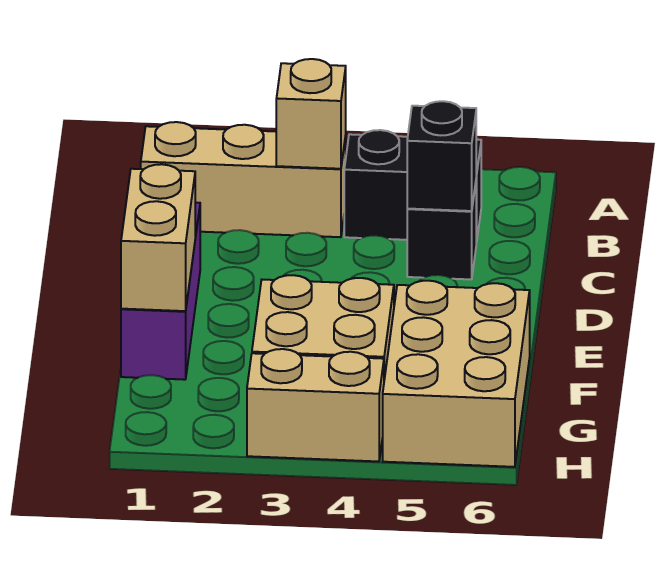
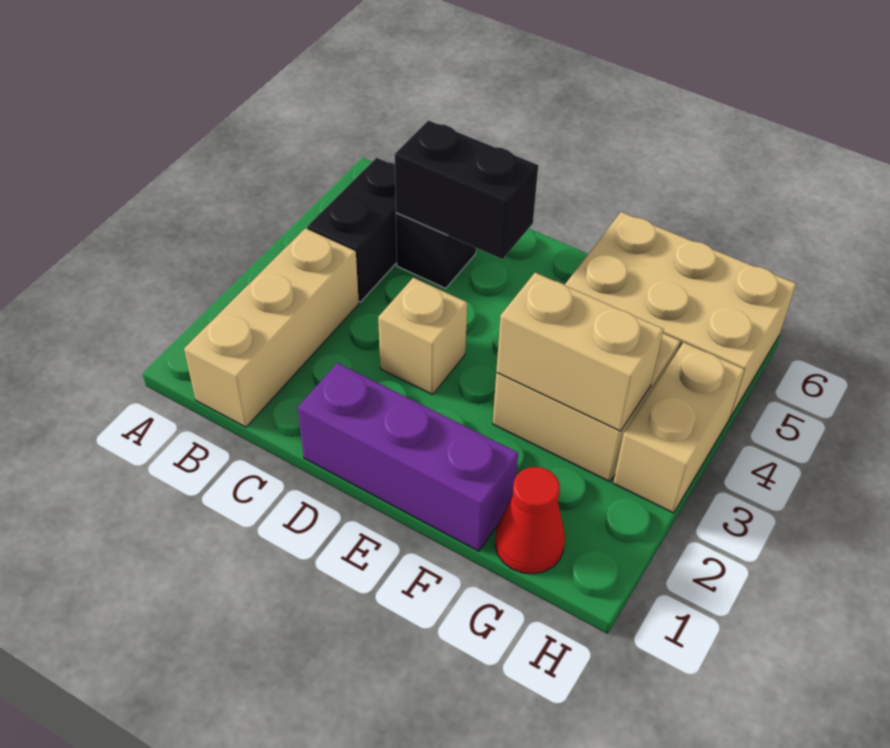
tan 1x1 brick [276,59,346,169] -> tan 1x1 brick moved to [378,278,467,395]
black 1x1 brick [407,101,476,211] -> black 1x2 brick [394,120,538,259]
tan 1x2 brick [121,164,195,311] -> tan 1x2 brick moved to [496,273,663,431]
none -> red 1x1 cone [495,467,565,574]

